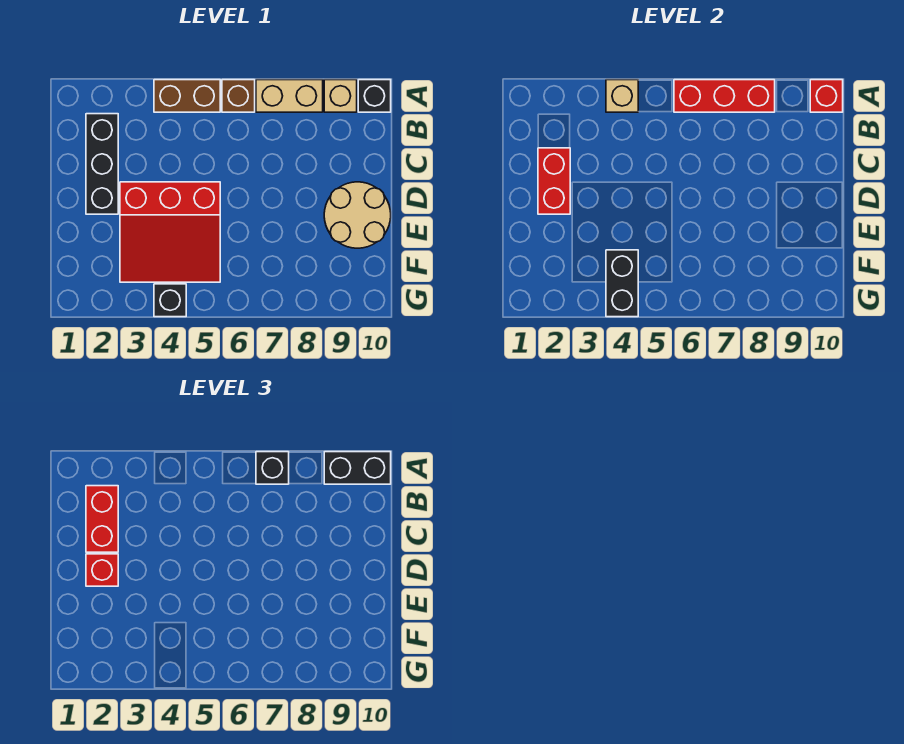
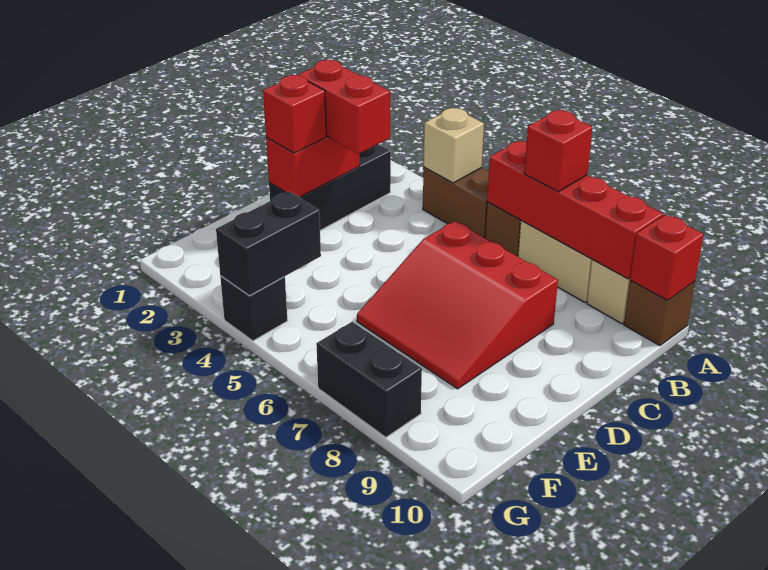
red 1x3 brick [674,80,775,112] -> red 1x4 brick [487,141,663,279]
black 1x1 brick [256,452,289,484] -> red 1x1 brick [524,110,592,192]
black 1x2 brick [324,452,391,484] -> black 1x2 brick moved to [316,322,422,437]
black 1x1 brick [358,80,391,112] -> brown 1x1 brick [624,280,695,346]
red 1x2 brick [86,486,118,552] -> red 1x2 brick turned to [298,60,390,154]
red 3x3 slope [120,182,220,282] -> red 3x3 slope moved to [357,221,558,389]
tan 2x2 round brick [324,182,391,248] -> none

